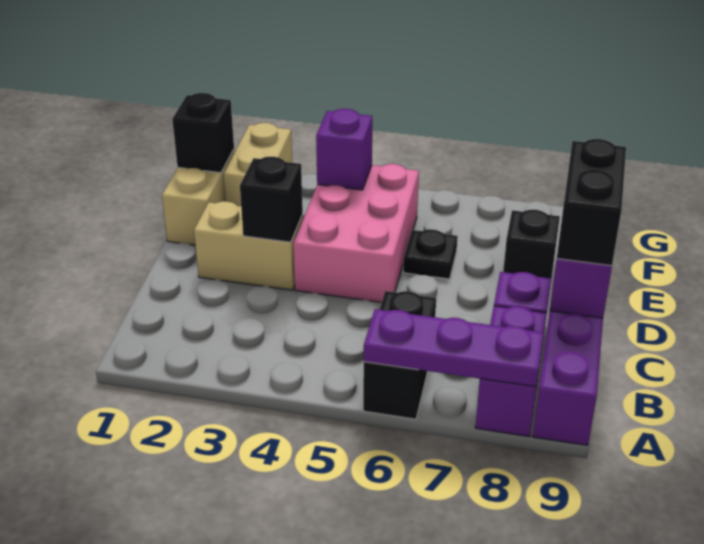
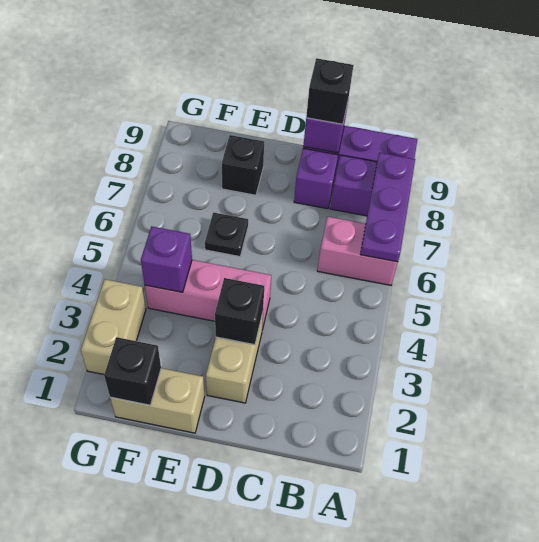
black 1x2 brick [363,291,436,419] -> pink 1x2 brick [317,217,398,285]
black 1x2 brick [557,139,626,266] -> black 1x1 brick [306,58,354,124]
pink 2x3 brick [293,164,419,302] -> pink 1x3 brick [145,260,271,330]
tan 1x2 brick [224,123,292,206] -> tan 1x2 brick turned to [81,279,146,374]

